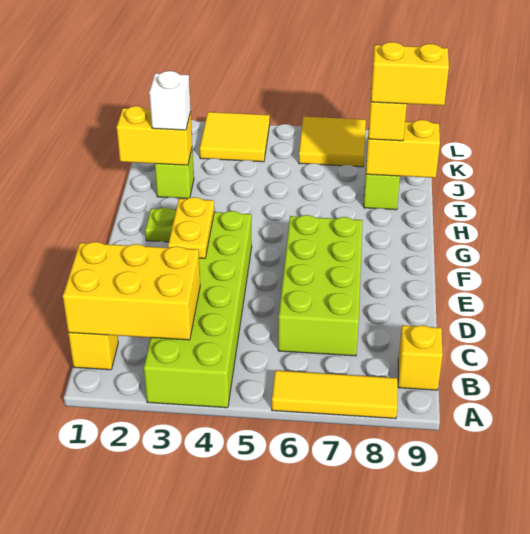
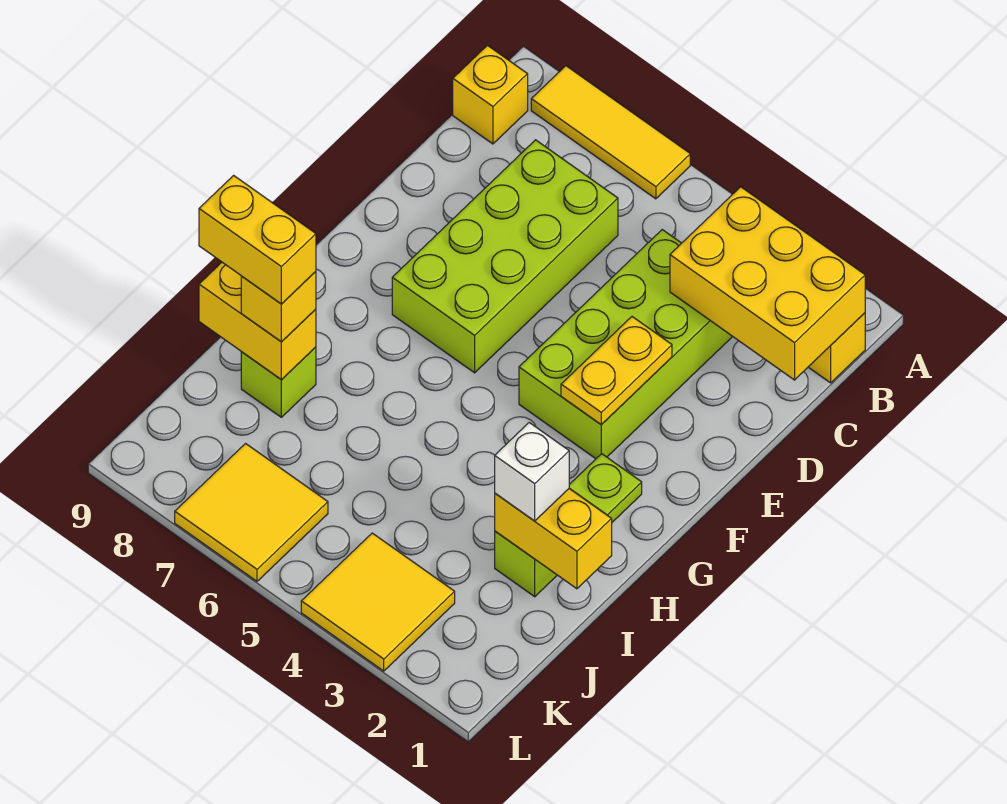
lime 2x6 brick [144,211,252,408] -> lime 2x4 brick [519,230,733,459]

